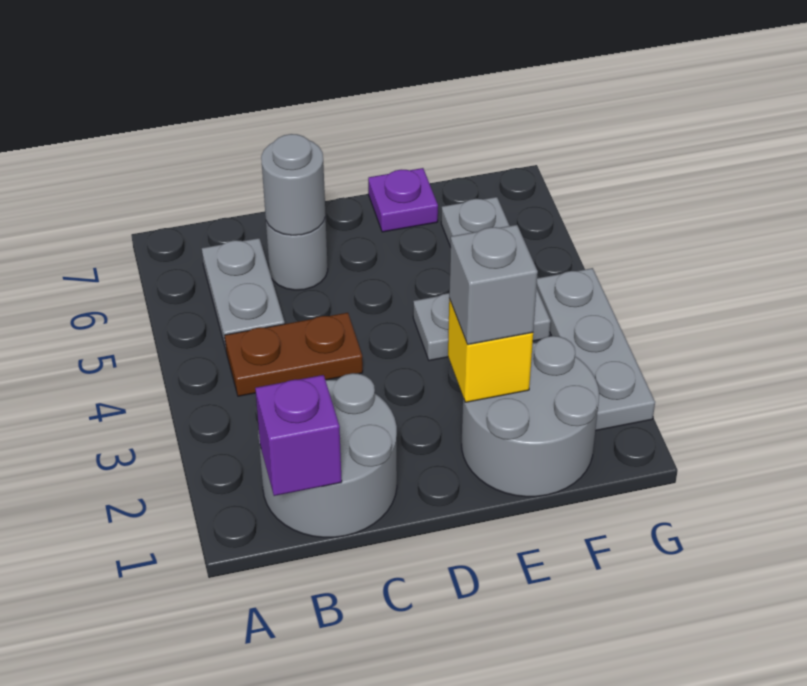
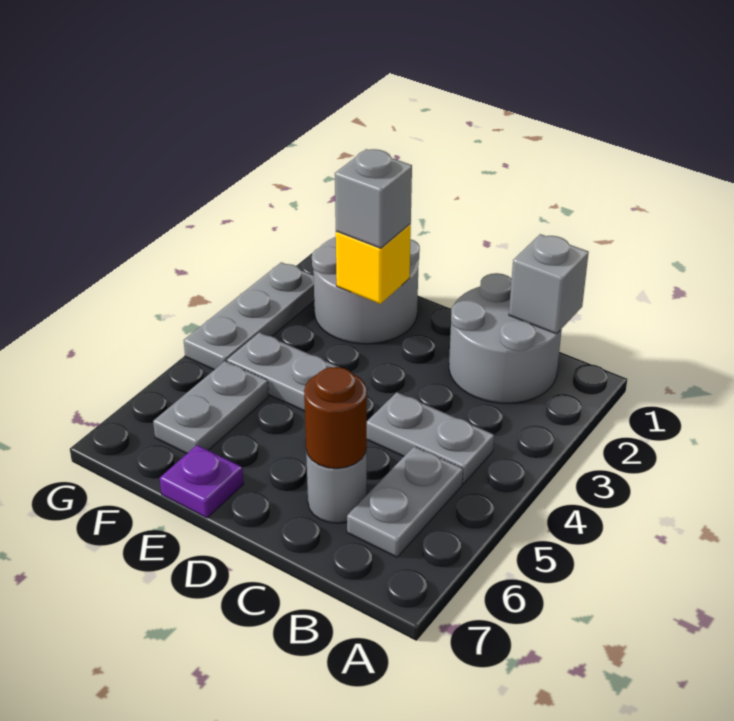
purple 1x1 brick [255,375,342,496] -> grey 1x1 brick [509,234,589,334]
brown 1x2 plate [225,313,363,396] -> grey 1x2 plate [367,392,494,484]
grey 1x1 round brick [261,134,326,235] -> brown 1x1 round brick [304,367,367,469]

